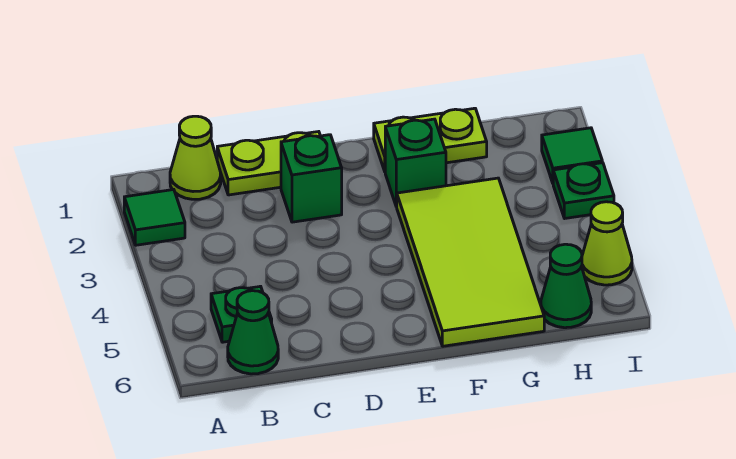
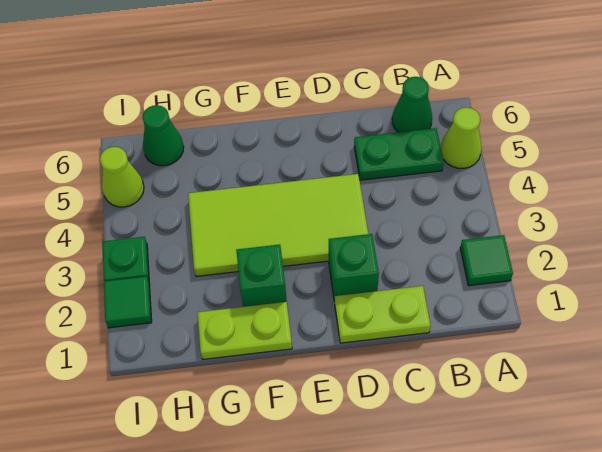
lime 1x1 cone [170,116,221,199] -> lime 1x1 cone moved to [441,107,482,168]
green 1x1 plate [211,286,272,342] -> green 1x2 plate [354,128,444,180]
lime 2x4 tile [396,178,544,346] -> lime 2x4 tile turned to [188,174,368,276]

